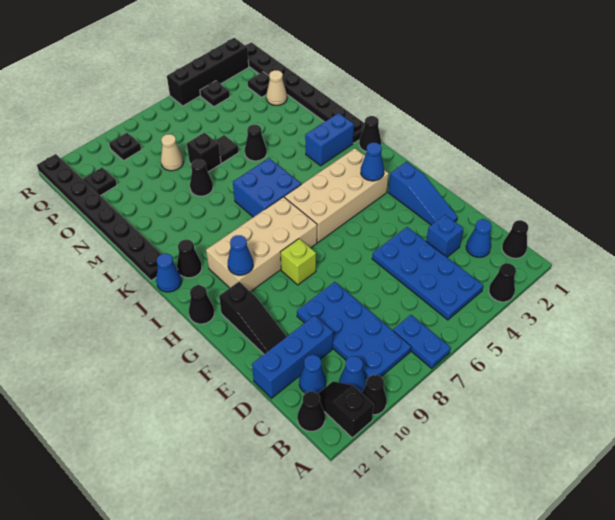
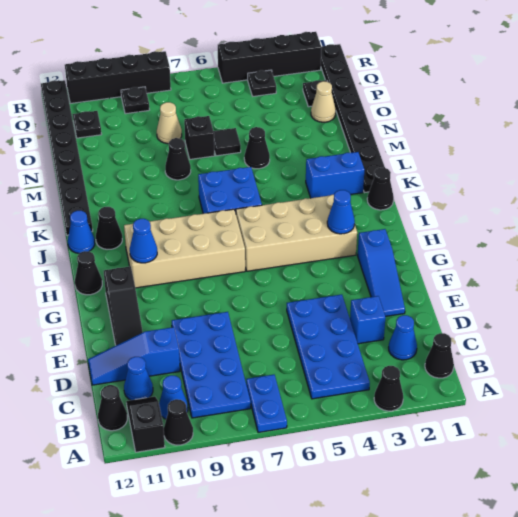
blue 1x3 brick [252,316,333,398] -> blue 1x3 slope [88,327,180,385]
lime 1x1 brick [281,239,316,285] -> none
none -> black 1x4 brick [65,51,171,104]

